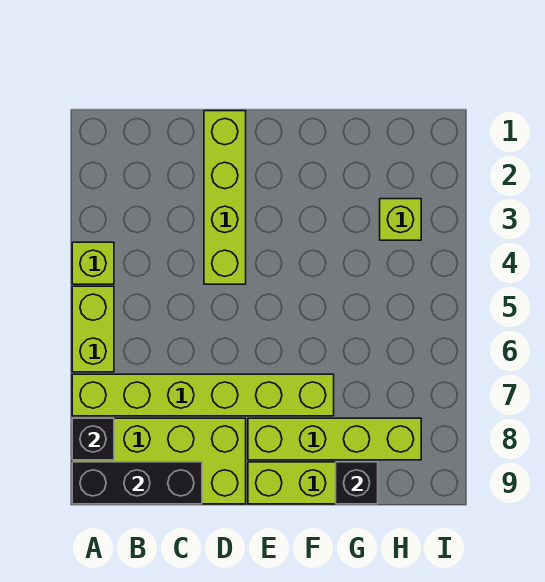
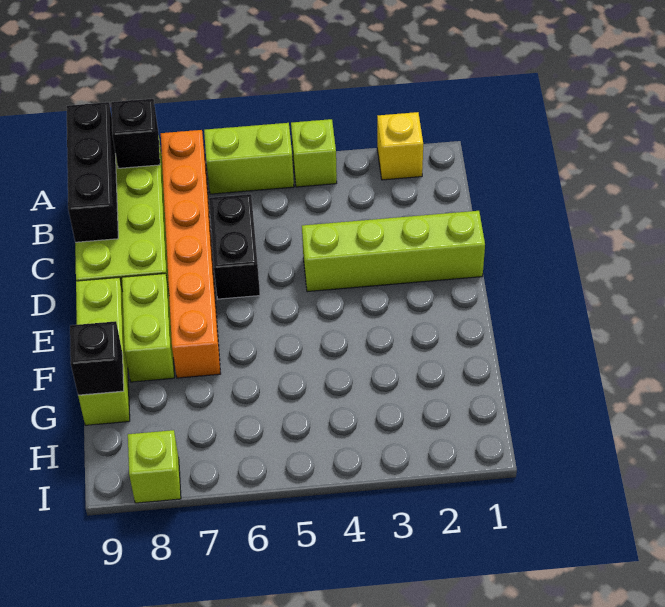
none -> yellow 1x1 brick [377,112,423,180]
lime 1x6 brick [72,374,334,416] -> orange 1x6 brick [161,130,221,378]
none -> black 1x2 brick [209,194,260,299]
lime 1x4 brick [248,418,421,460] -> lime 1x2 brick [122,274,174,382]
lime 1x1 brick [380,199,421,240] -> lime 1x1 brick moved to [128,430,181,503]

